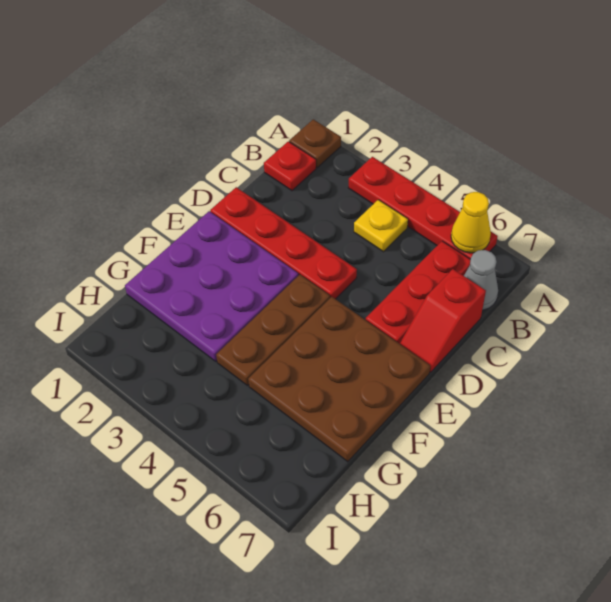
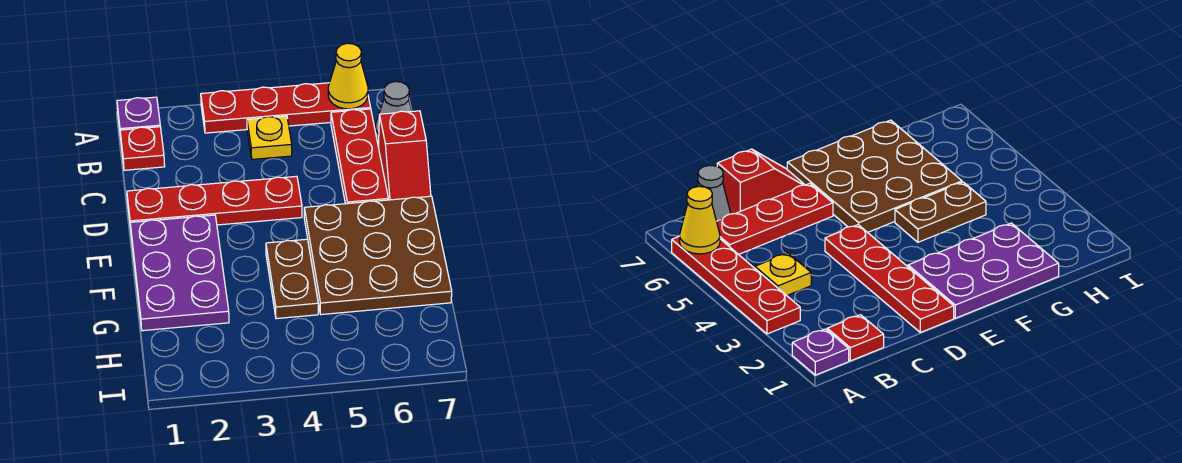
brown 1x1 plate [289,119,341,168] -> purple 1x1 plate [117,97,160,138]
purple 3x3 plate [125,211,298,361] -> purple 2x3 plate [130,215,229,331]
brown 1x3 plate [216,275,330,386] -> brown 1x2 plate [266,239,318,319]

